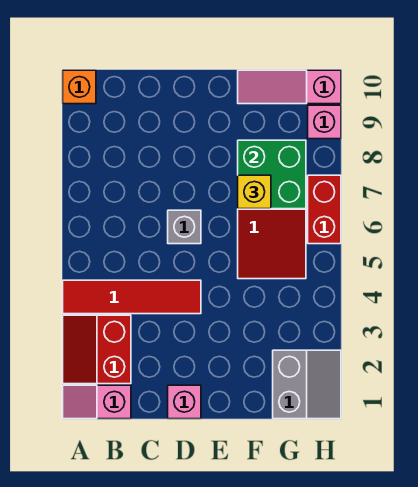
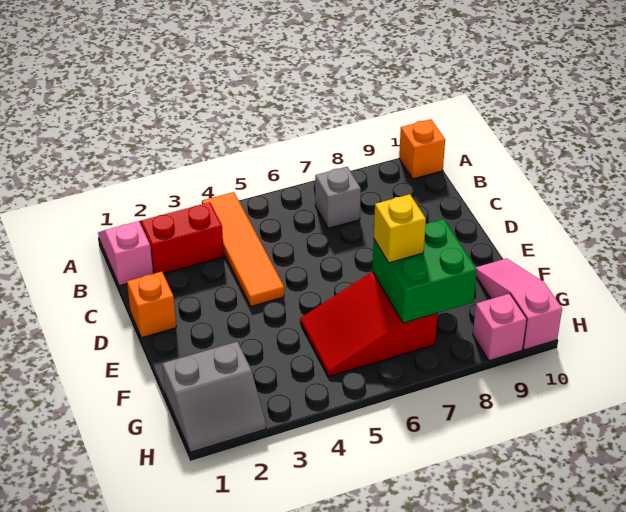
red 1x4 tile [63,280,201,314] -> orange 1x4 tile [202,192,284,306]
pink 1x1 brick [168,385,201,419] -> orange 1x1 brick [127,272,176,338]
grey 1x1 brick [168,210,201,244] -> grey 1x1 brick moved to [315,167,361,228]
red 1x2 brick [308,175,341,244] -> none

